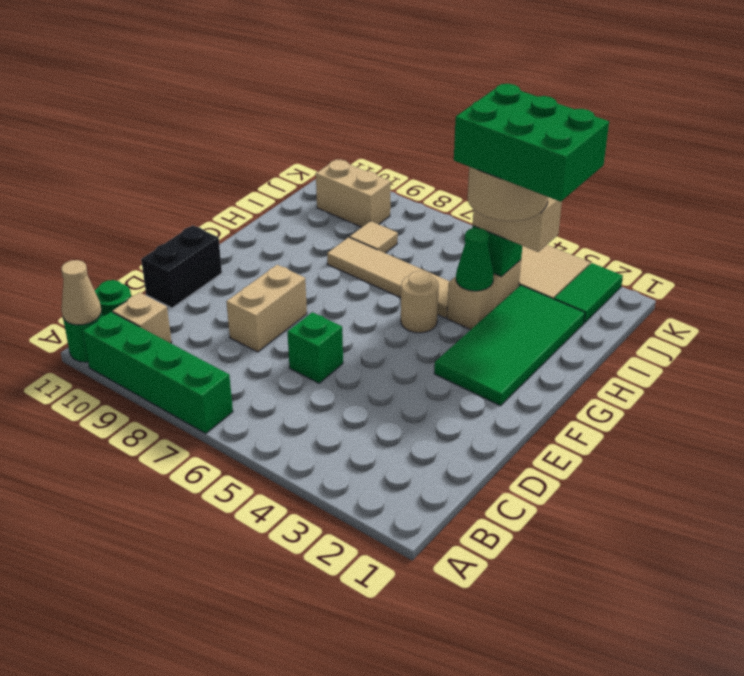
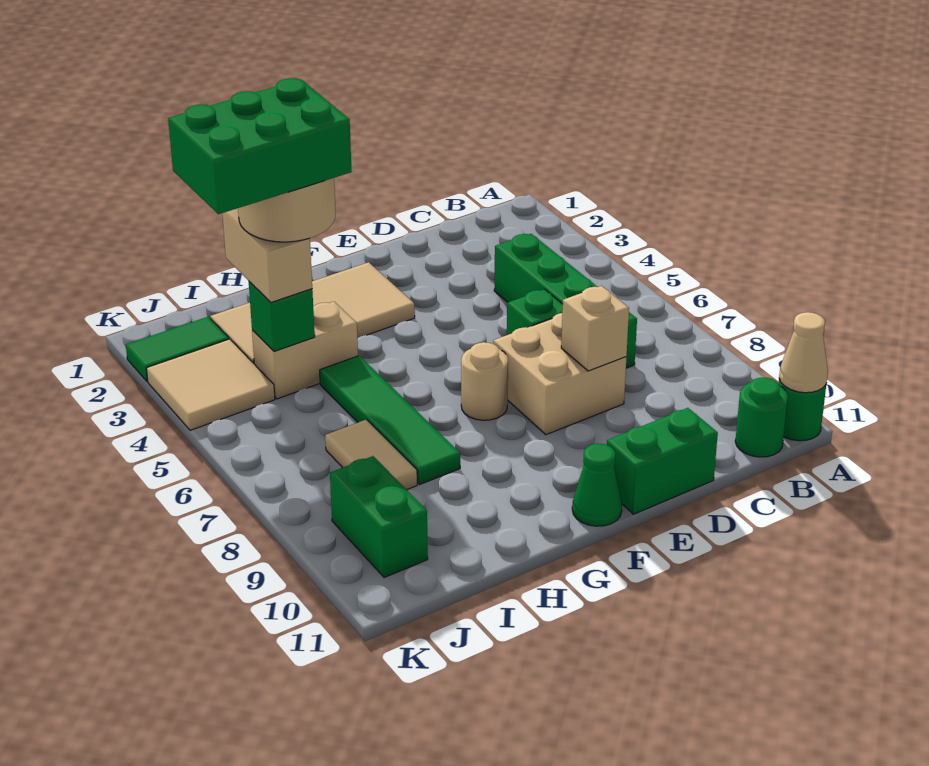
green 1x4 brick [83,312,233,433] -> green 1x4 brick moved to [494,234,637,368]
tan 1x1 brick [112,292,172,343] -> tan 1x1 brick moved to [561,286,629,371]
tan 1x2 brick [226,265,307,352] -> tan 2x2 brick [493,313,626,435]
black 1x2 brick [141,225,222,308] -> green 1x2 brick [607,408,718,514]
green 2x4 tile [434,285,585,406] -> tan 2x4 tile [210,262,415,363]
tan 1x1 round brick [401,271,439,333] -> tan 1x1 round brick moved to [461,342,508,420]
green 2x3 brick [454,84,609,202] -> green 2x3 brick turned to [168,78,352,214]
green 1x1 cone [456,228,494,291] -> green 1x1 cone moved to [572,444,622,526]
tan 1x4 tile [327,237,450,318] -> green 1x4 tile [320,356,460,485]
tan 1x1 tile [350,221,398,253] -> tan 1x2 tile [325,419,417,490]
tan 1x2 brick [316,159,390,227] -> green 1x2 brick [330,456,428,578]

